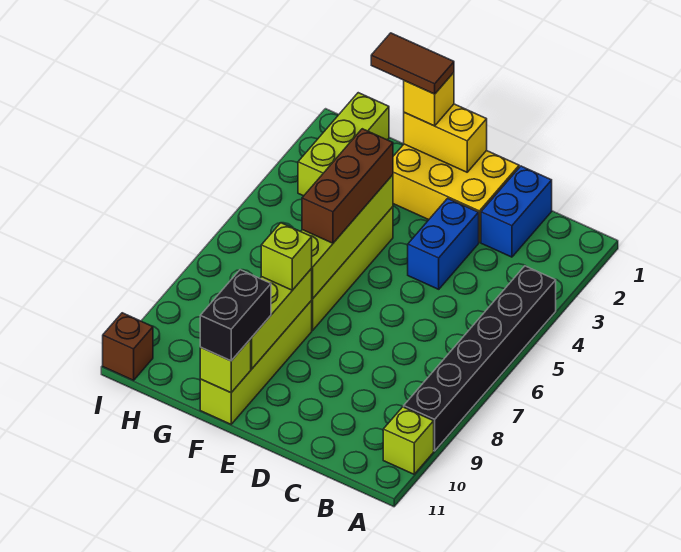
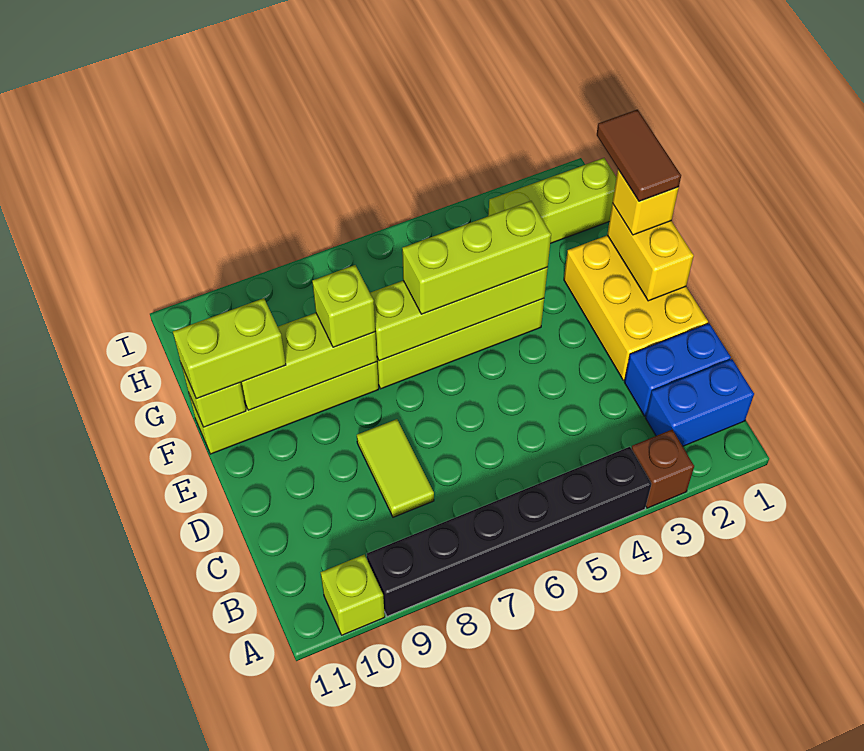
none -> lime 1x2 tile [357,419,434,517]
blue 1x2 brick [408,198,479,289] -> blue 1x2 brick moved to [646,359,754,446]
brown 1x3 brick [302,129,393,243] -> lime 1x3 brick [402,201,551,314]
black 1x2 brick [200,270,271,361] -> lime 1x2 brick [173,298,286,399]
brown 1x1 brick [103,313,153,380] -> brown 1x1 brick moved to [631,430,694,508]

